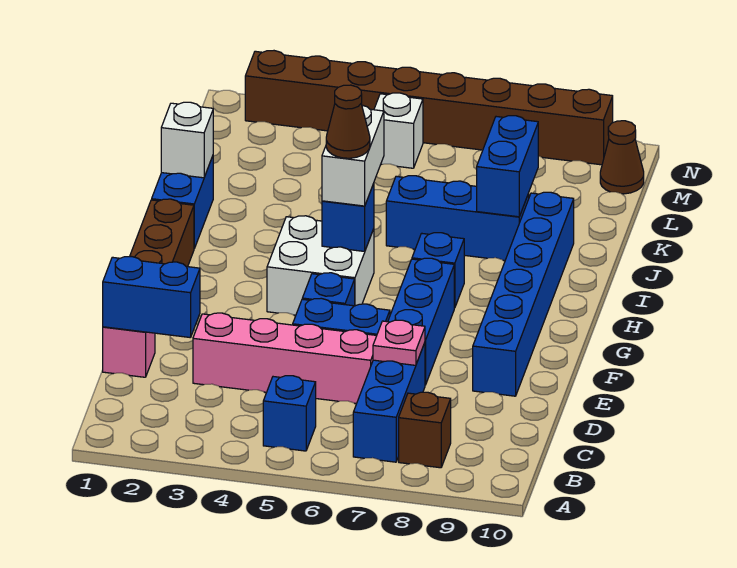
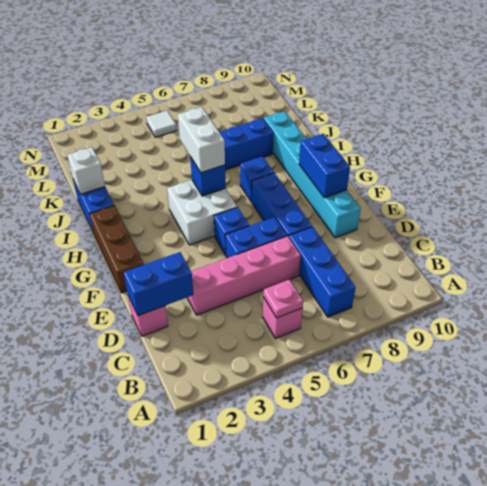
blue 1x1 brick [263,376,316,451] -> pink 1x1 brick [263,297,303,339]
brown 1x1 brick [399,392,451,468] -> none
pink 1x1 plate [373,320,425,365] -> pink 1x1 plate moved to [263,279,303,318]
blue 1x6 brick [473,192,574,396] -> cyan 1x6 brick [264,111,361,238]
brown 1x1 cone [326,85,370,158] -> none
blue 1x2 brick [477,116,538,217] -> blue 1x2 brick moved to [299,134,350,198]
white 1x1 brick [374,93,423,168] -> white 1x1 tile [146,111,176,137]
brown 1x1 cone [600,121,644,194] -> none
brown 1x8 brick [245,51,613,165] -> none

